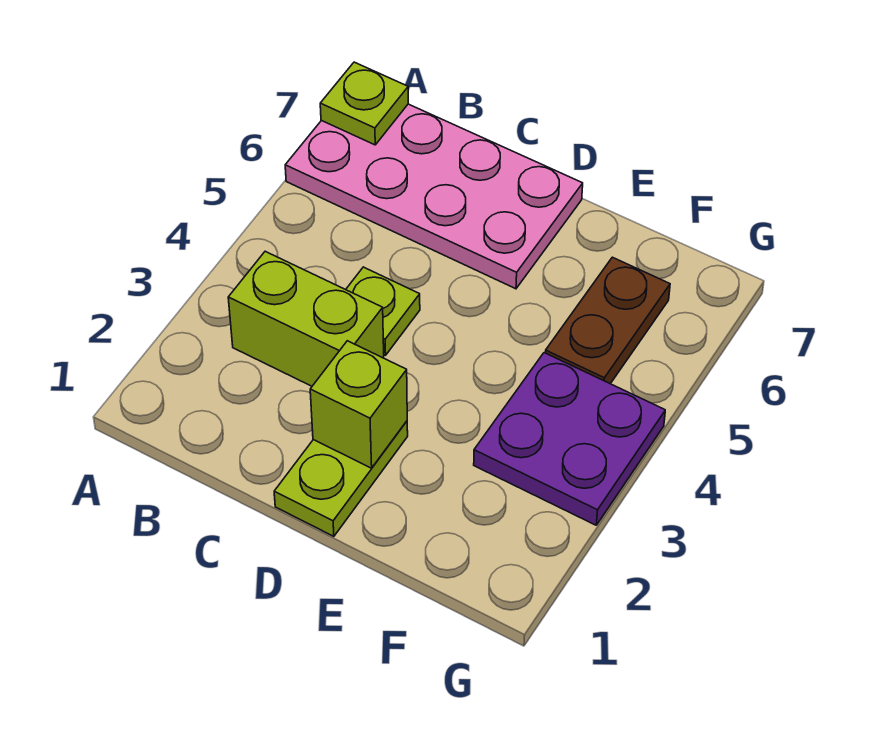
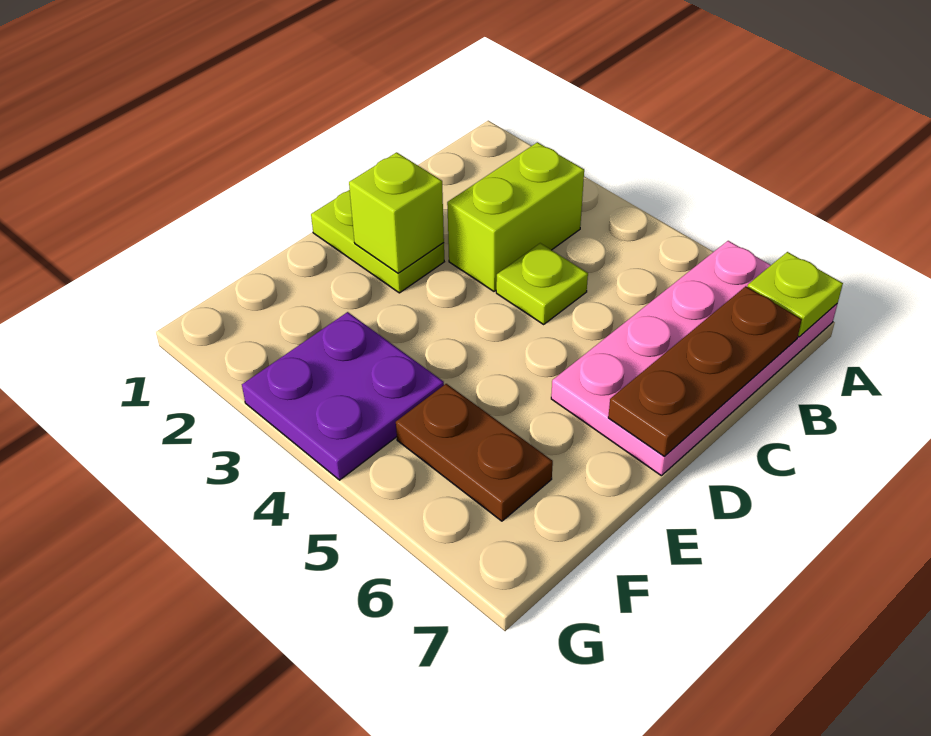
none -> brown 1x3 plate [608,286,802,457]

